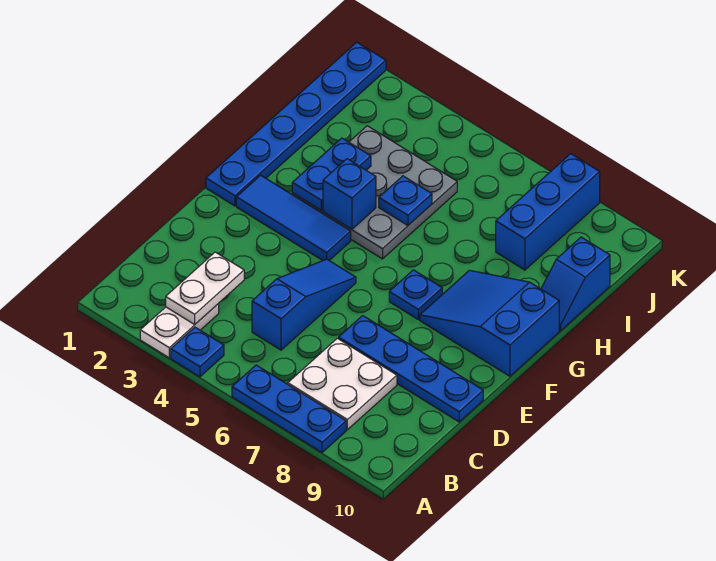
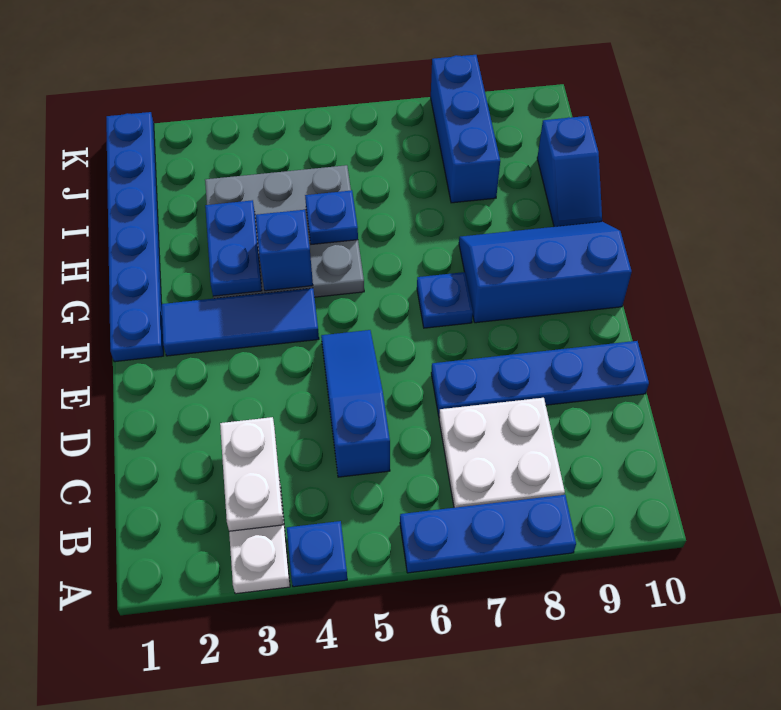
blue 2x3 slope [420,270,559,376] -> blue 2x3 slope turned to [459,222,632,323]

